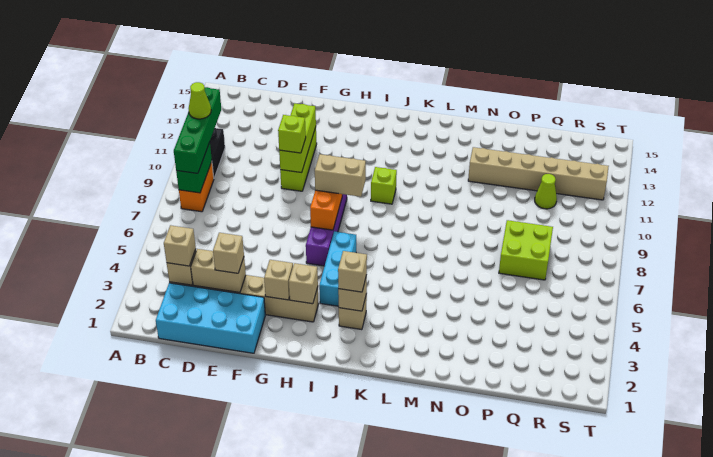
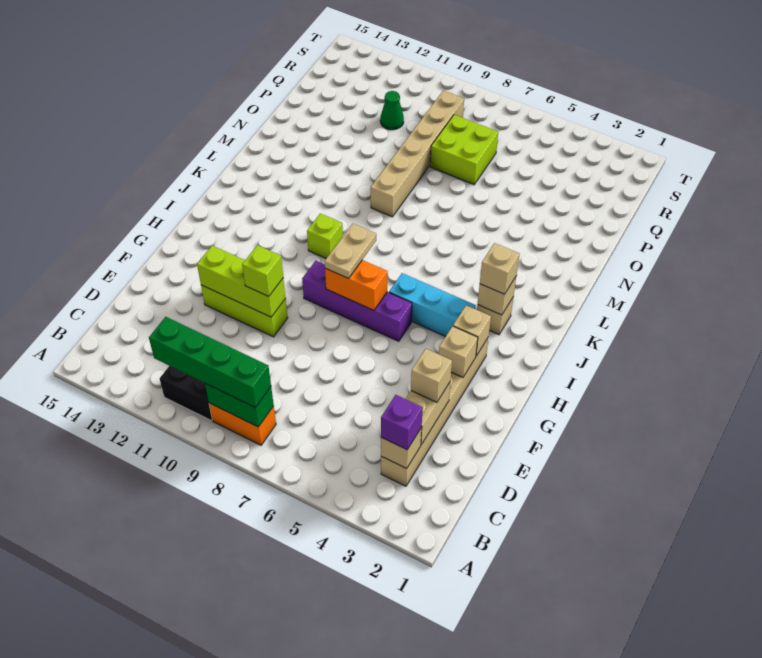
lime 1x1 cone [189,82,211,119] -> none
cyan 2x4 brick [156,283,265,353] -> none
tan 1x1 brick [164,225,196,266] -> purple 1x1 brick [381,395,423,450]
tan 1x2 brick [315,154,366,197] -> tan 1x2 plate [325,224,376,278]
tan 1x6 brick [468,147,609,200] -> tan 1x6 brick moved to [371,90,464,217]
lime 1x1 cone [535,174,557,209] -> green 1x1 cone [380,91,404,130]

